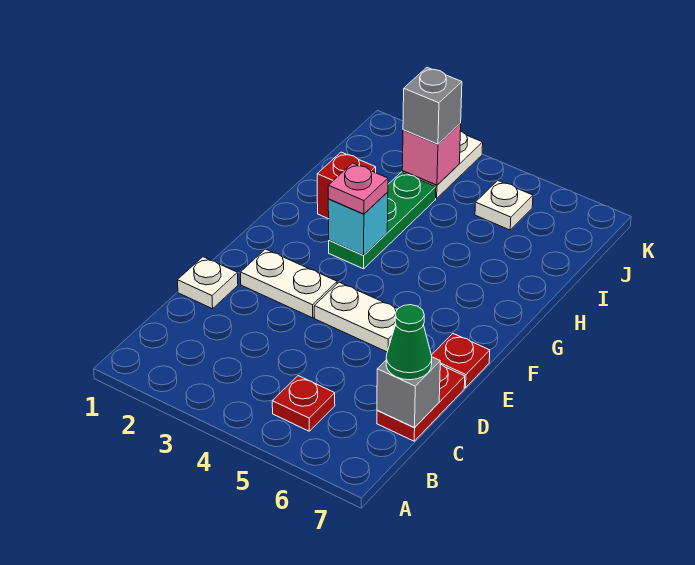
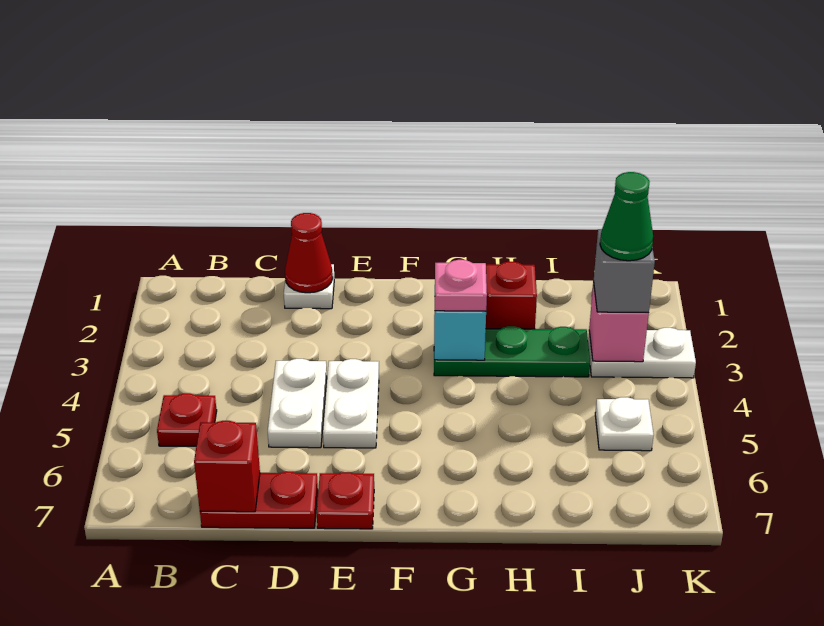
grey 1x1 brick [377,357,440,428] -> red 1x1 brick [194,421,260,512]
green 1x1 cone [386,305,432,380] -> green 1x1 cone moved to [600,172,653,261]
none -> red 1x1 cone [285,213,333,293]
white 1x2 plate [240,249,337,318] -> white 1x2 plate moved to [268,359,327,448]

